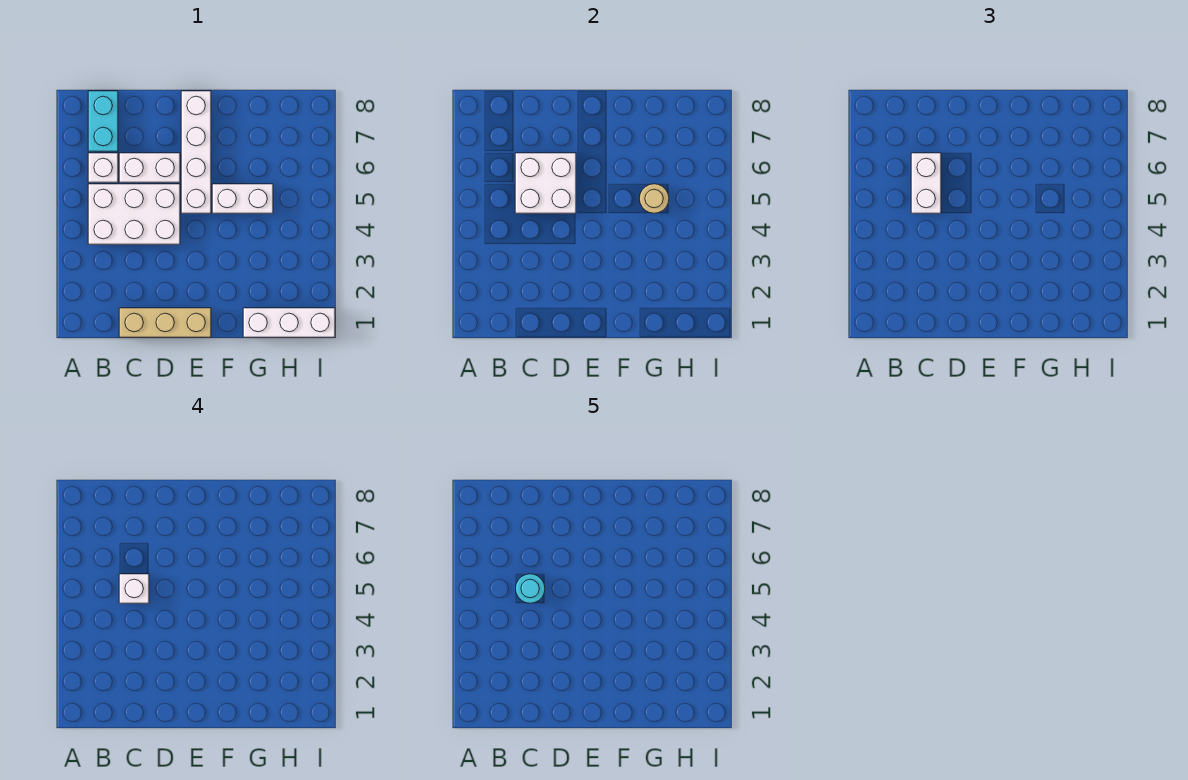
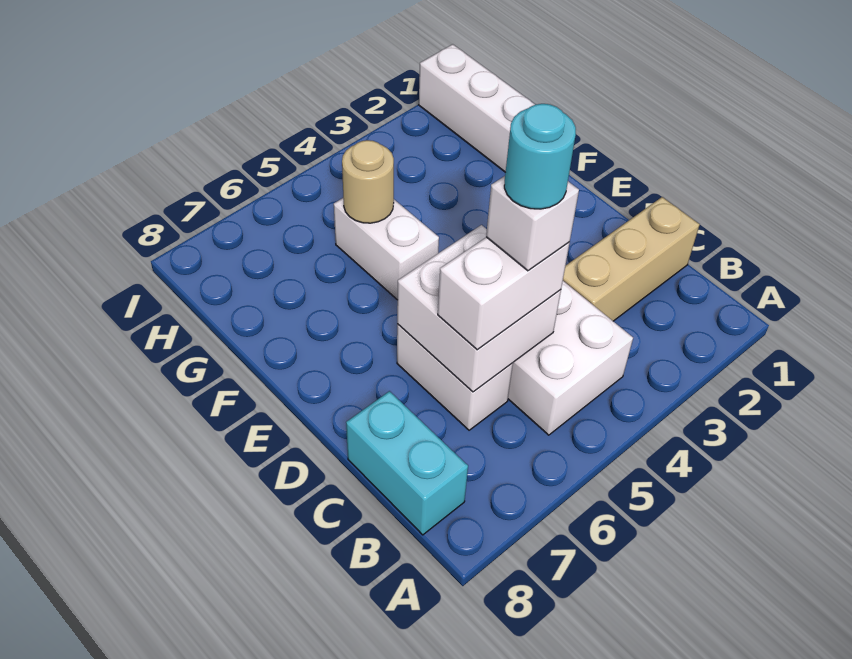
white 1x1 brick [88,153,118,182] -> none
cyan 1x2 brick [88,91,118,151] -> cyan 1x2 brick turned to [346,391,468,535]
tan 1x3 brick [119,308,211,337] -> tan 1x3 brick turned to [563,197,700,321]
white 1x4 brick [181,91,211,213] -> none

